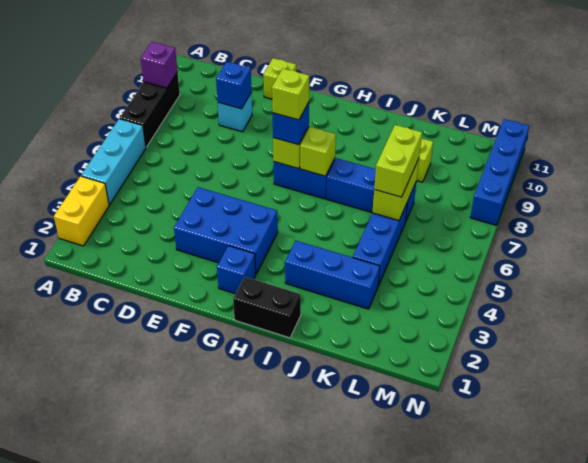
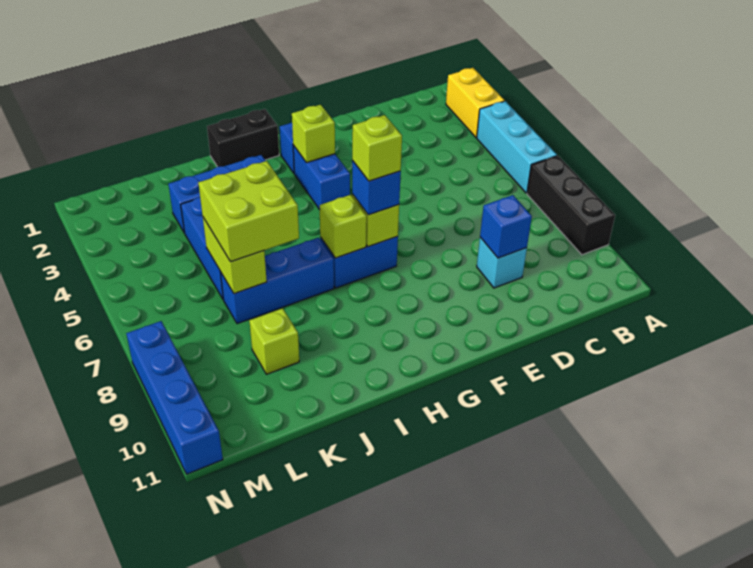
purple 1x1 brick [141,42,178,88] -> none
blue 2x3 brick [174,187,278,274] -> blue 1x2 brick [293,145,350,210]
lime 1x1 brick [263,58,296,99] -> lime 1x1 brick moved to [292,105,335,163]
lime 1x2 brick [374,125,422,197] -> lime 2x2 brick [198,161,299,262]

